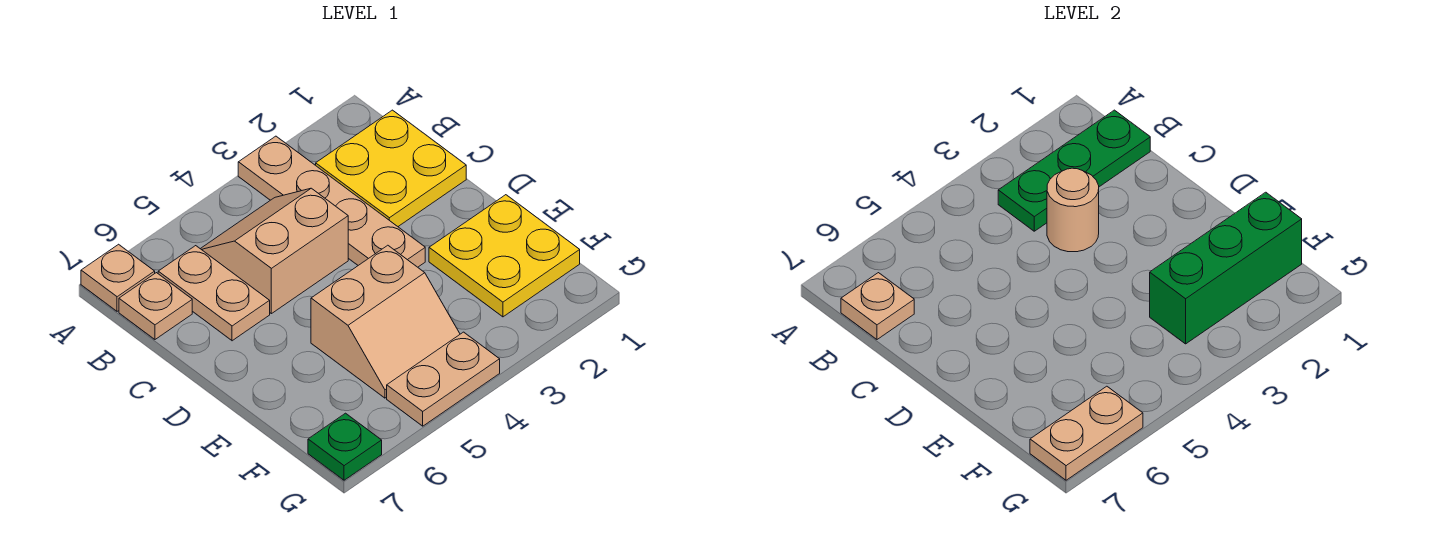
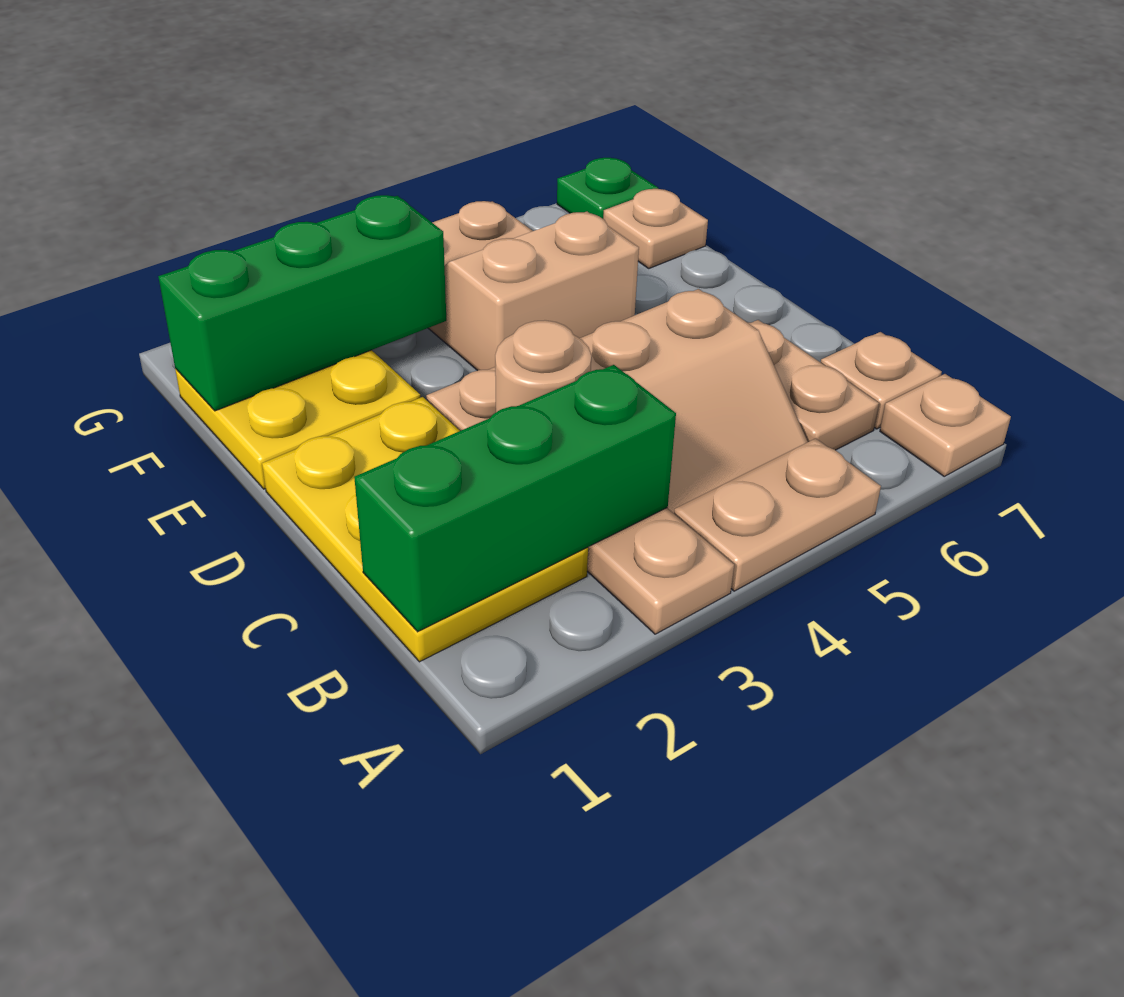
yellow 2x2 plate [316,110,466,226] -> yellow 2x3 plate [262,397,588,662]
green 1x3 plate [998,110,1150,231] -> green 1x3 brick [354,365,676,632]
tan 1x1 plate [841,273,914,339] -> tan 1x1 plate moved to [603,189,708,268]
tan 1x2 plate [1030,386,1143,480] -> tan 1x2 plate moved to [674,438,881,591]

